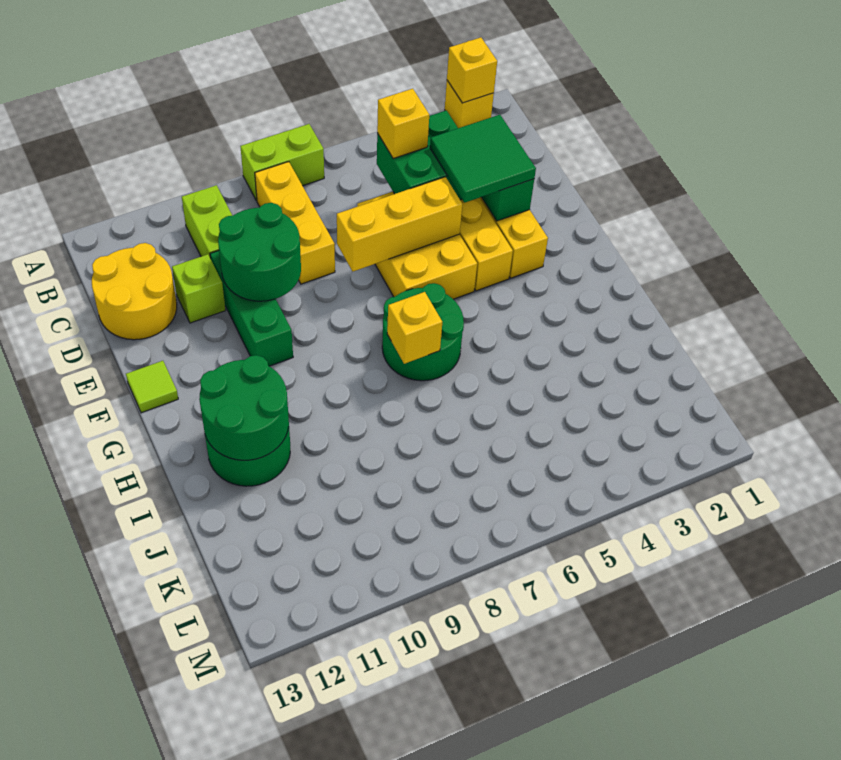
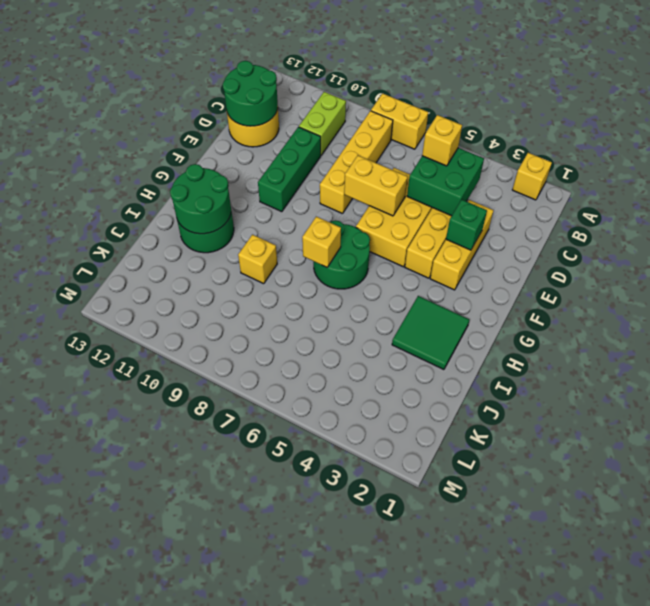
yellow 1x1 brick [447,37,497,103] -> yellow 1x1 brick moved to [238,235,277,284]
lime 1x2 brick [240,124,324,201] -> yellow 1x2 brick [371,93,428,149]
yellow 1x3 brick [255,162,335,284] -> yellow 1x4 brick [320,111,393,214]
green 2x2 tile [430,115,536,203] -> green 2x2 tile moved to [392,296,469,370]
green 2x2 round brick [218,203,301,301] -> green 2x2 round brick moved to [223,61,278,126]
lime 1x1 brick [172,254,226,323] -> none
yellow 1x3 brick [337,177,462,271] -> yellow 1x2 brick [344,155,407,216]
lime 1x1 tile [126,361,178,413] -> none

